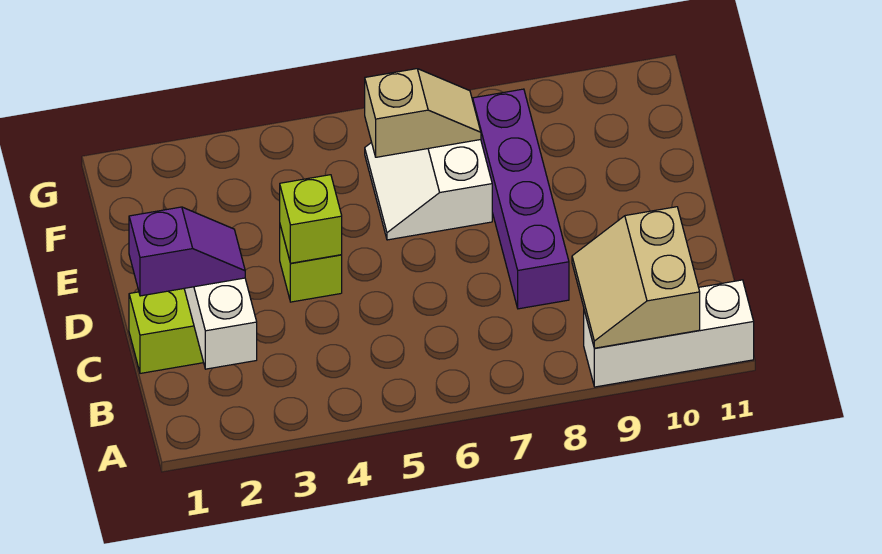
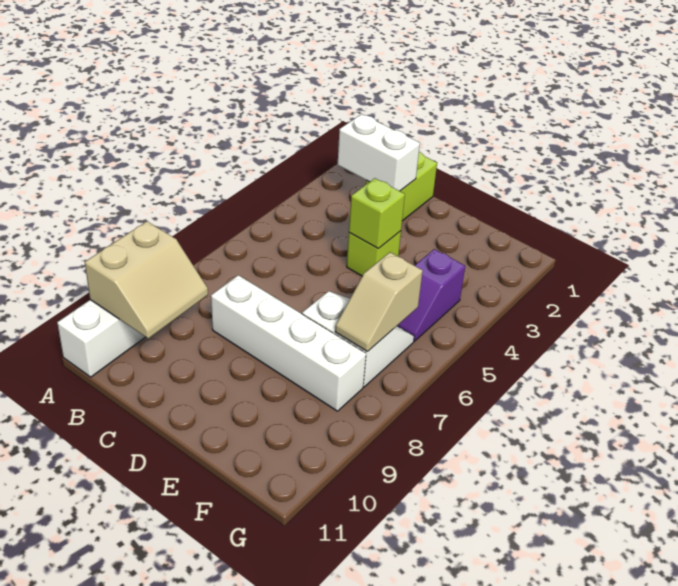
tan 2x2 slope [572,207,700,348] -> tan 2x2 slope turned to [85,221,208,339]
purple 1x2 slope [129,207,245,296] -> purple 1x2 slope moved to [397,249,465,341]
purple 1x4 brick [473,89,569,309] -> white 1x4 brick [211,275,366,411]

